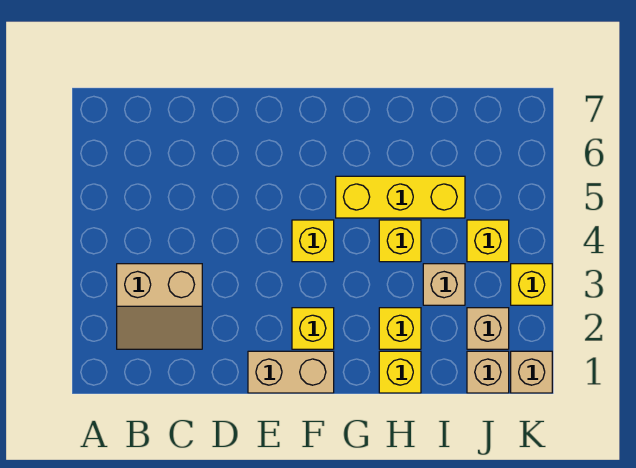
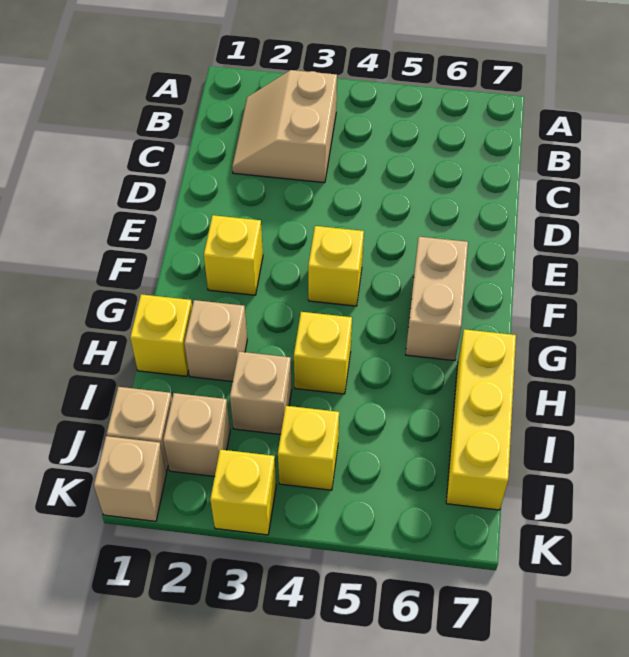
tan 1x2 brick [248,351,334,393] -> tan 1x2 brick moved to [406,237,468,361]
yellow 1x3 brick [336,176,465,218] -> yellow 1x3 brick moved to [446,329,516,510]
yellow 1x1 brick [379,308,421,349] -> tan 1x1 brick [184,300,247,382]

